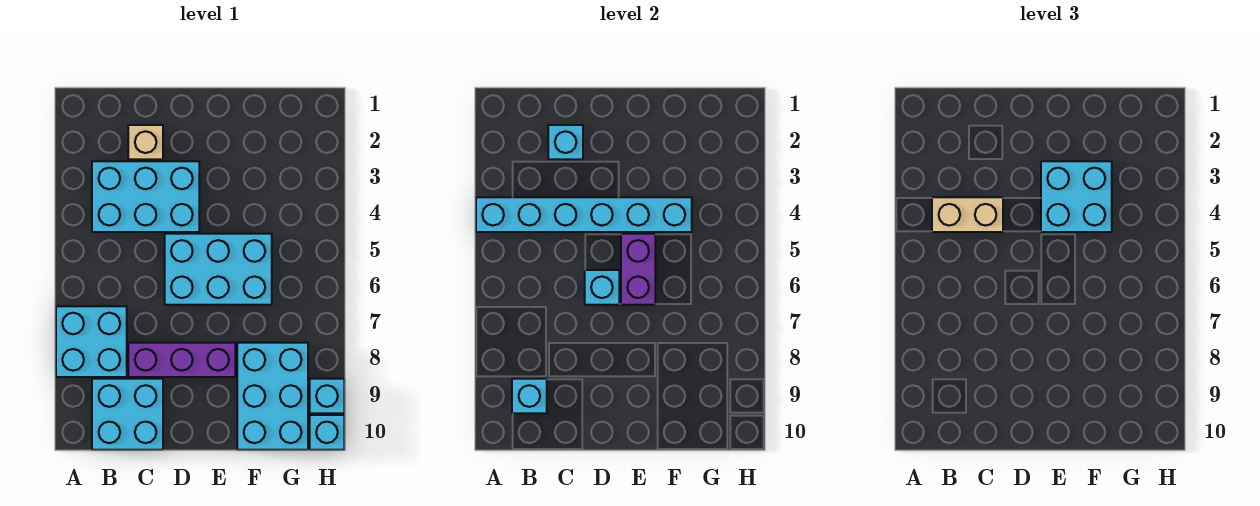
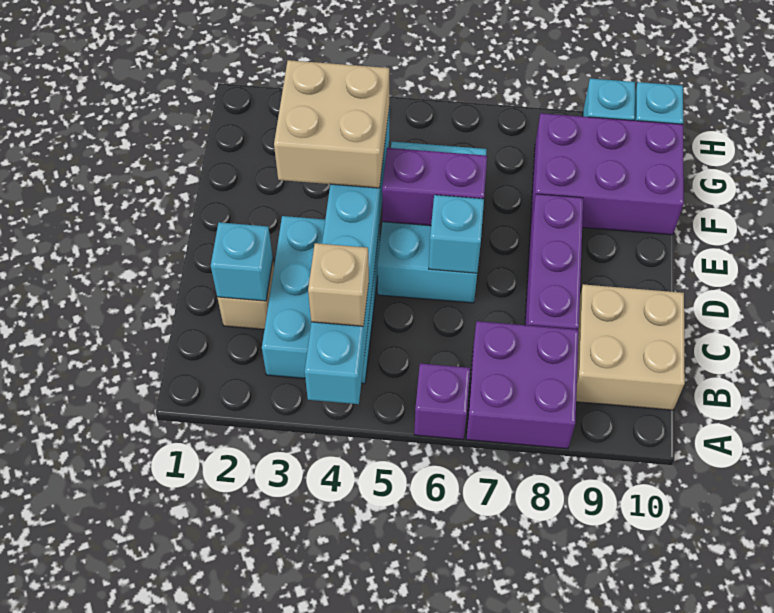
none -> purple 1x1 brick [414,364,470,439]
cyan 2x2 brick [56,306,127,377] -> purple 2x2 brick [466,321,579,449]
tan 1x2 brick [932,197,1003,232] -> tan 1x1 brick [308,243,369,326]
cyan 2x2 brick [92,379,163,450] -> tan 2x2 brick [576,284,685,410]
cyan 1x1 brick [512,379,547,413] -> none
cyan 2x2 brick [1041,161,1112,232] -> tan 2x2 brick [274,60,389,188]
cyan 2x3 brick [237,343,308,450] -> purple 2x3 brick [531,113,684,235]

